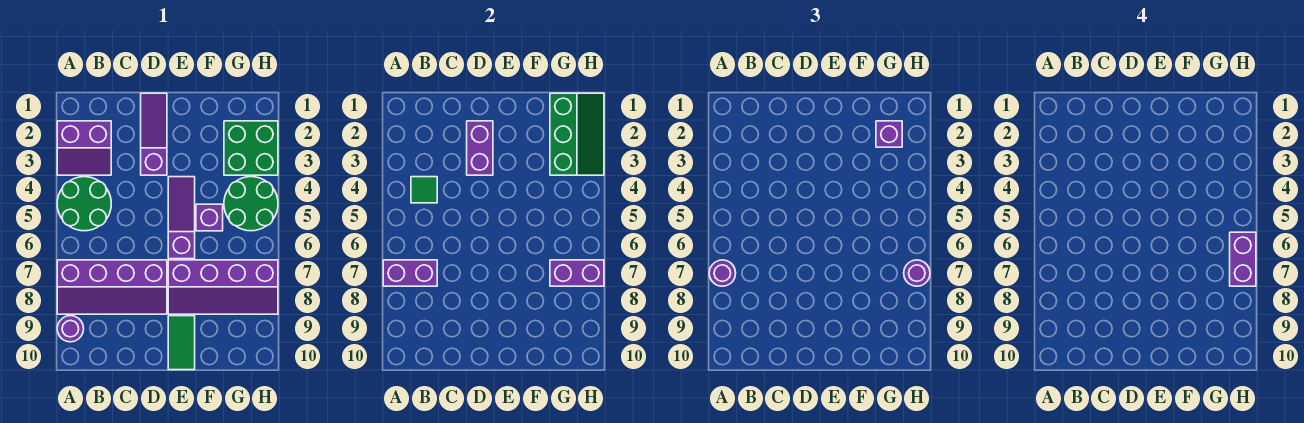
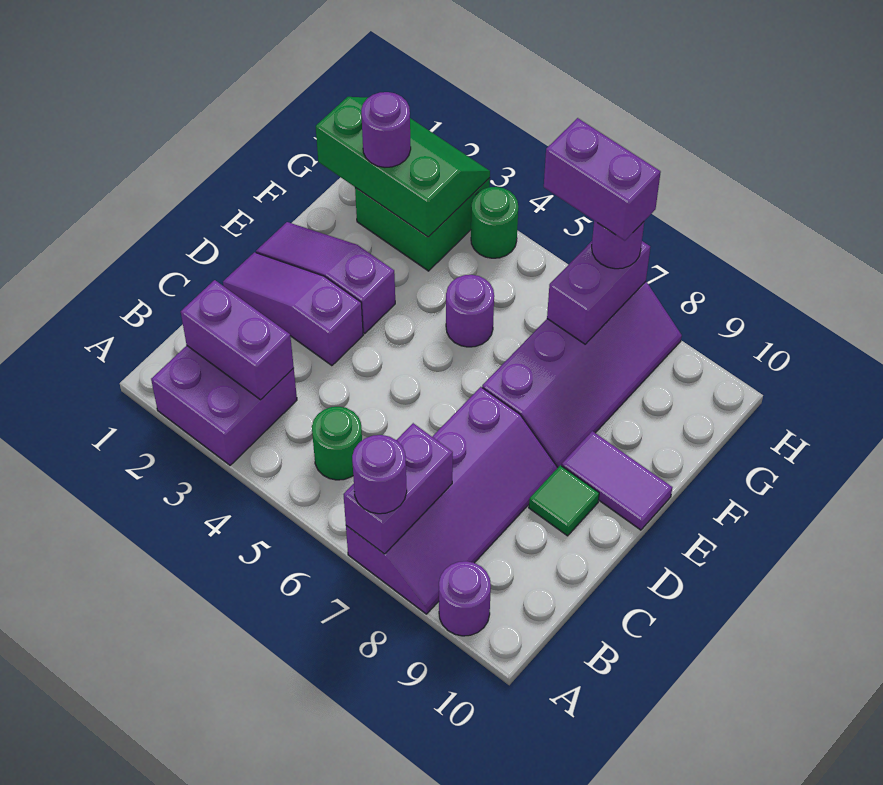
purple 2x2 slope [57,121,111,175] -> purple 2x2 brick [151,346,297,465]
green 2x2 round brick [57,177,111,231] -> green 1x1 round brick [312,407,362,480]
green 1x1 tile [411,177,437,203] -> green 1x1 tile moved to [529,465,599,536]
purple 1x2 brick [467,121,493,175] -> purple 1x2 brick moved to [181,280,294,400]
purple 1x3 slope [168,177,195,259] -> purple 1x3 slope moved to [256,222,395,333]
green 1x2 tile [168,316,195,370] -> purple 1x2 tile [562,431,672,530]
purple 1x1 brick [196,204,223,231] -> purple 1x1 round brick [446,275,494,347]
purple 1x1 brick [876,121,902,147] -> purple 1x1 round brick [361,92,411,167]
green 2x2 round brick [224,177,278,231] -> green 1x1 round brick [471,187,518,258]

